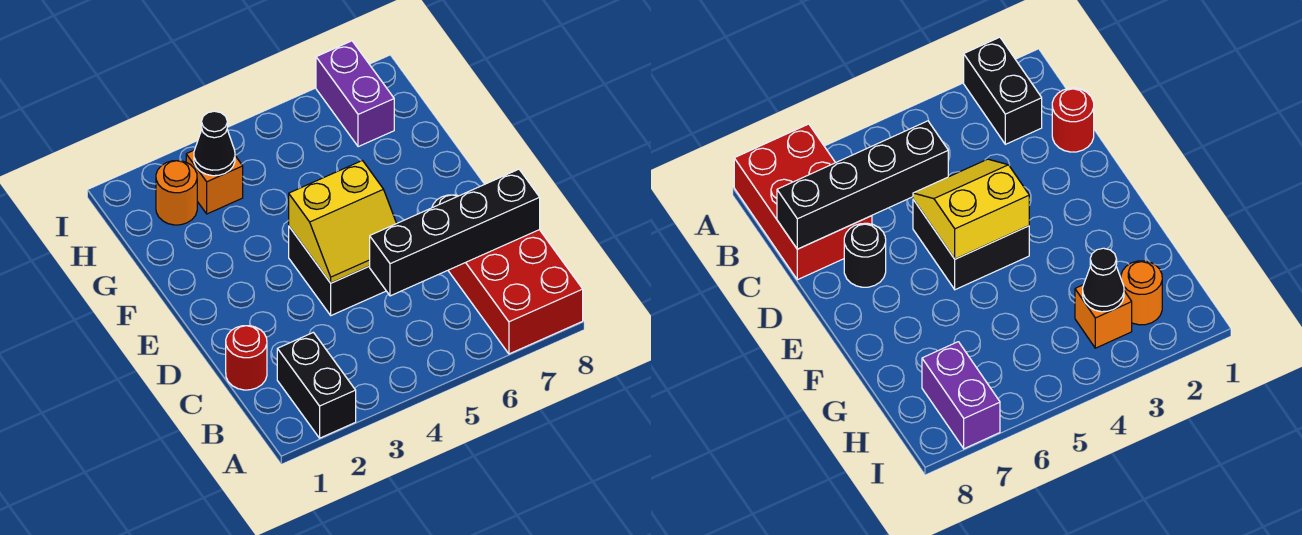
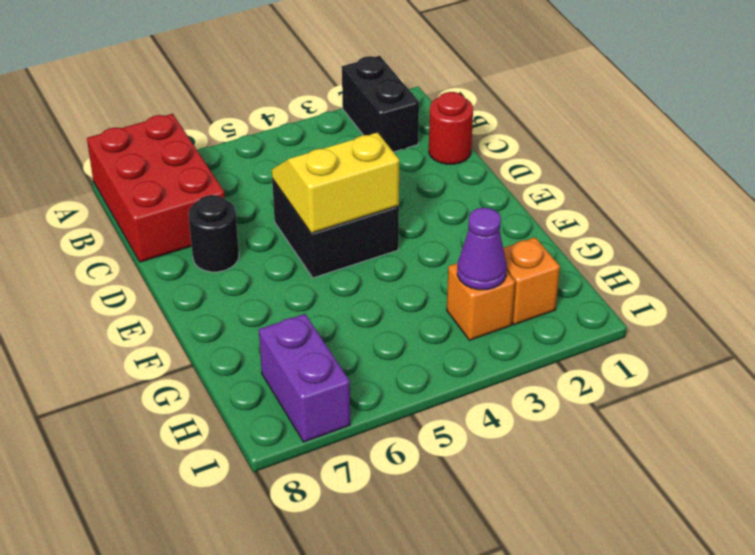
black 1x4 brick [370,169,540,296] -> none
orange 1x1 round brick [156,161,197,225] -> orange 1x1 brick [503,237,560,325]
black 1x1 cone [194,111,235,176] -> purple 1x1 cone [457,208,507,290]

